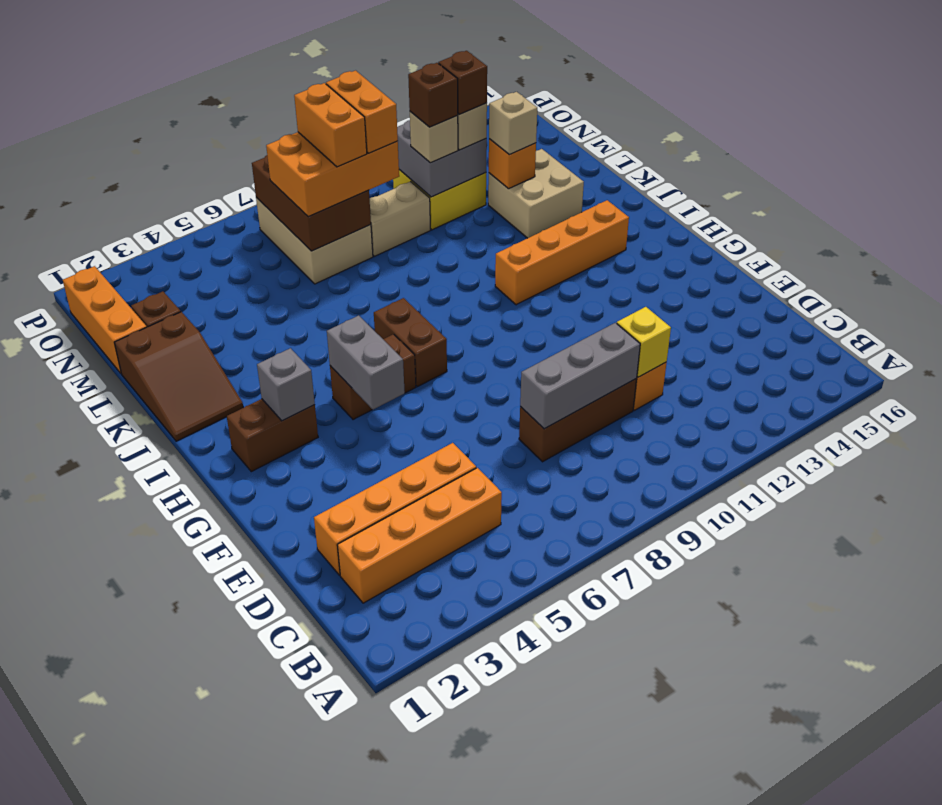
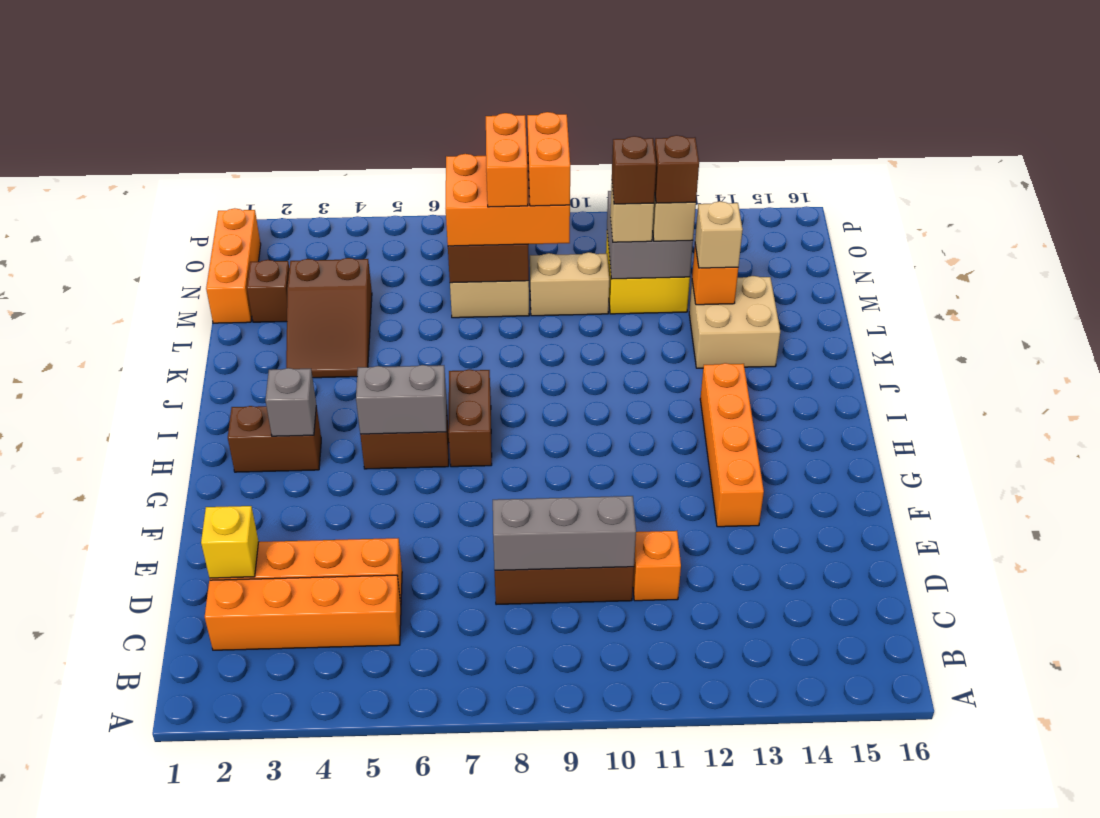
yellow 1x1 brick [617,307,671,377] -> yellow 1x1 brick moved to [201,506,259,578]
grey 1x2 brick [327,315,405,410] -> grey 1x2 brick turned to [356,365,447,434]
orange 1x4 brick [495,200,629,305] -> orange 1x4 brick turned to [700,363,764,527]
brown 2x3 slope [114,312,243,441] -> brown 2x3 slope moved to [286,258,372,378]

